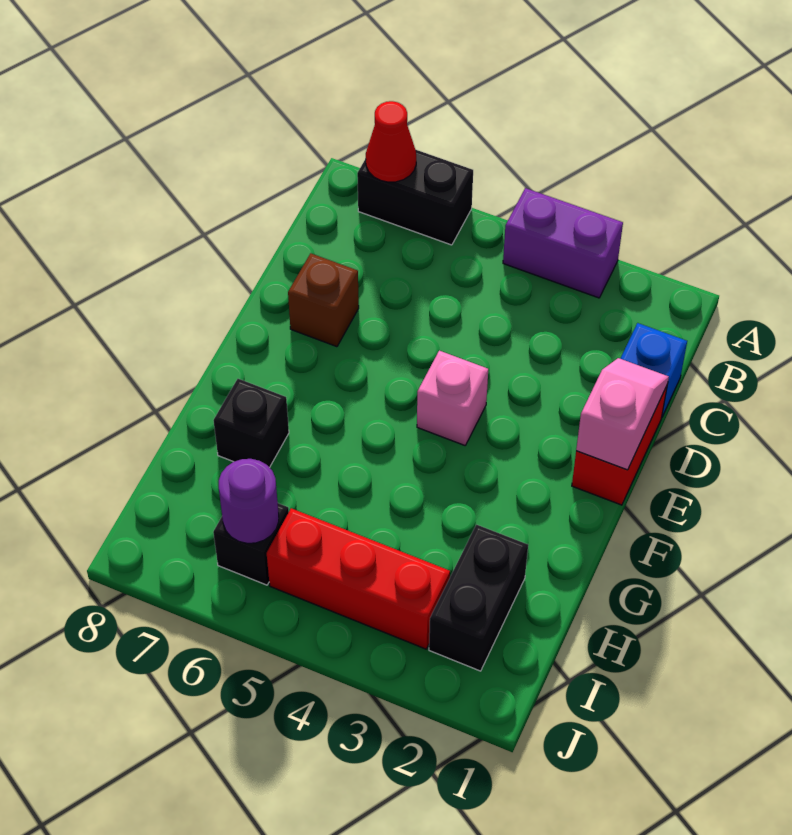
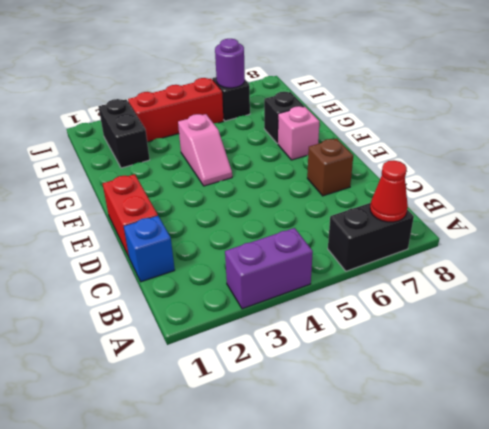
pink 1x2 slope [576,358,669,470] -> pink 1x2 slope moved to [178,114,232,186]
pink 1x1 brick [417,350,488,445] -> pink 1x1 brick moved to [278,106,320,160]

